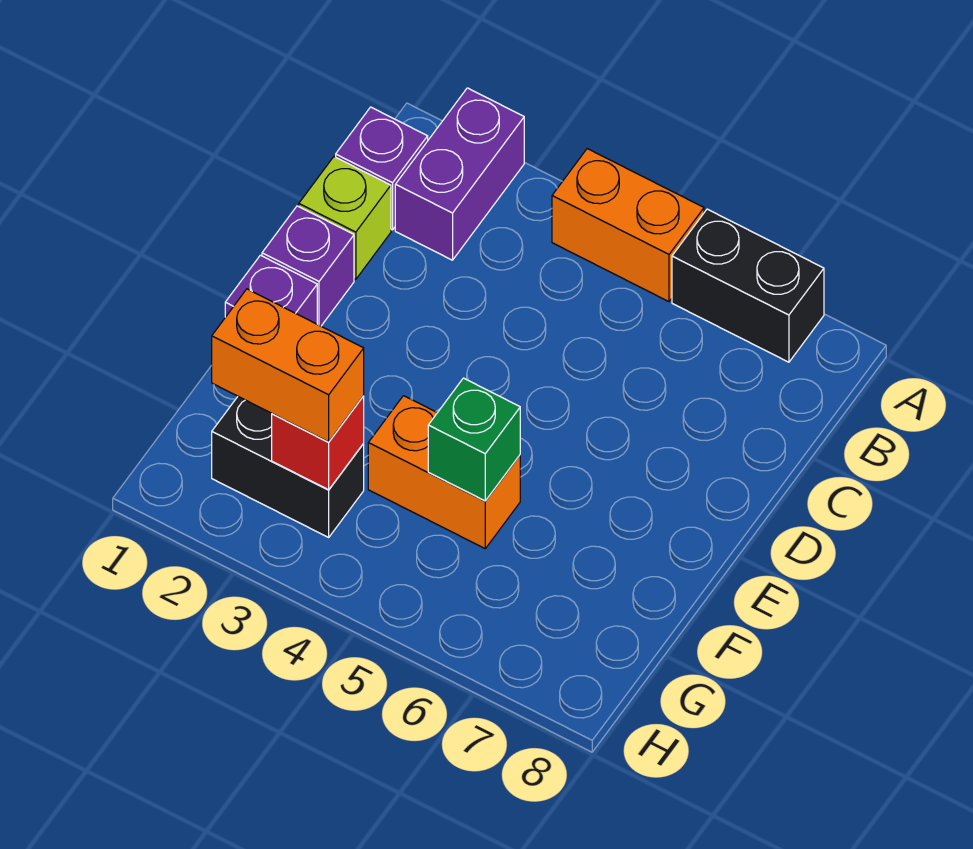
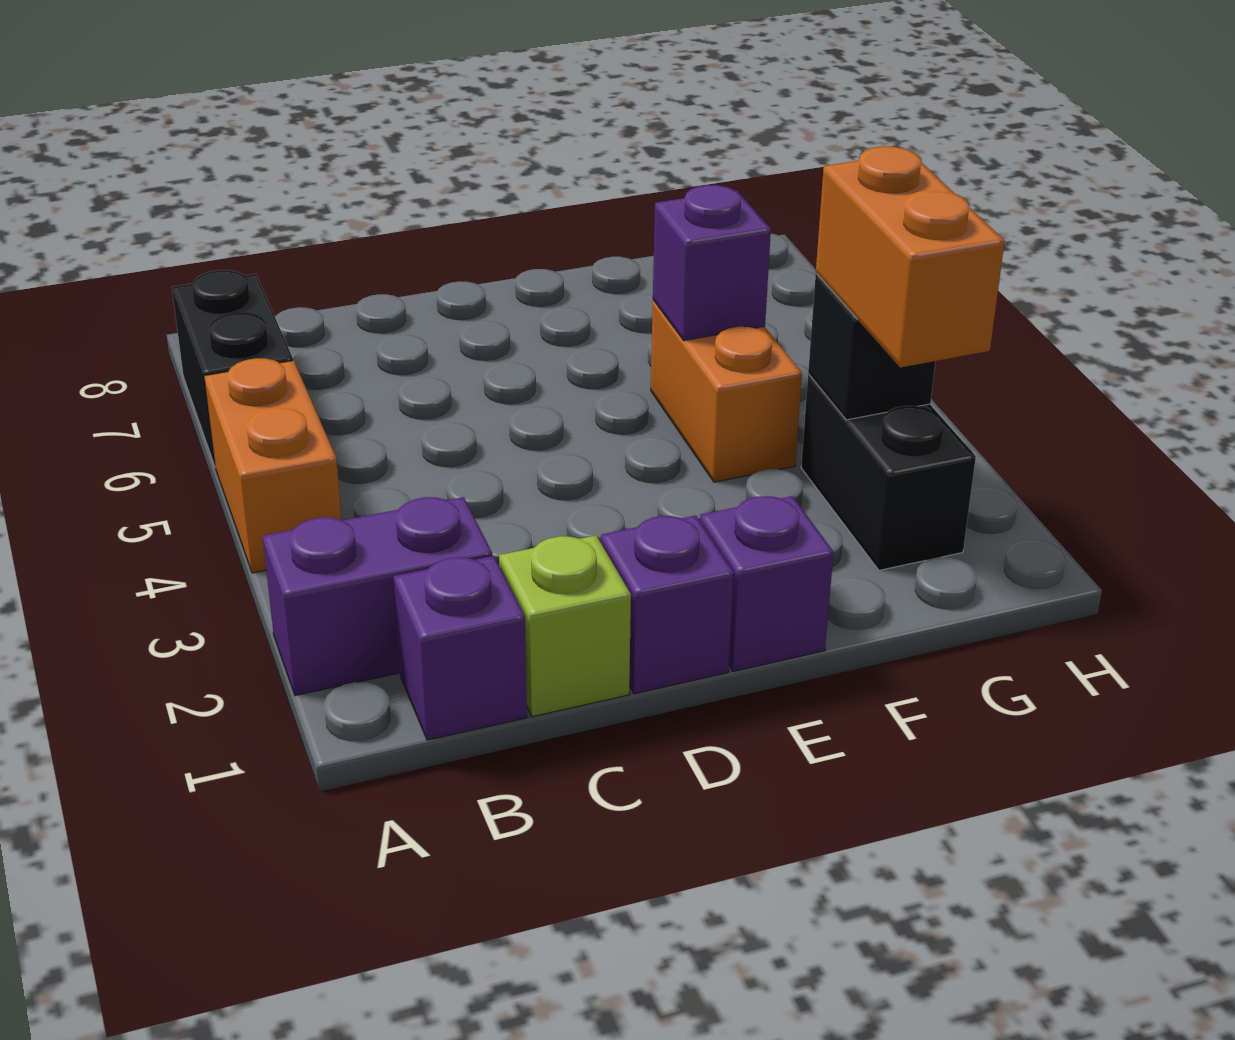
green 1x1 brick [428,378,520,501] -> purple 1x1 brick [653,185,771,340]
red 1x1 brick [272,396,364,490] -> black 1x1 brick [808,274,935,420]

